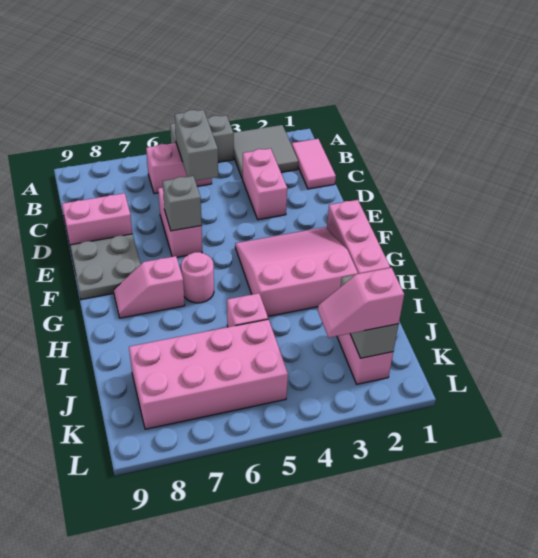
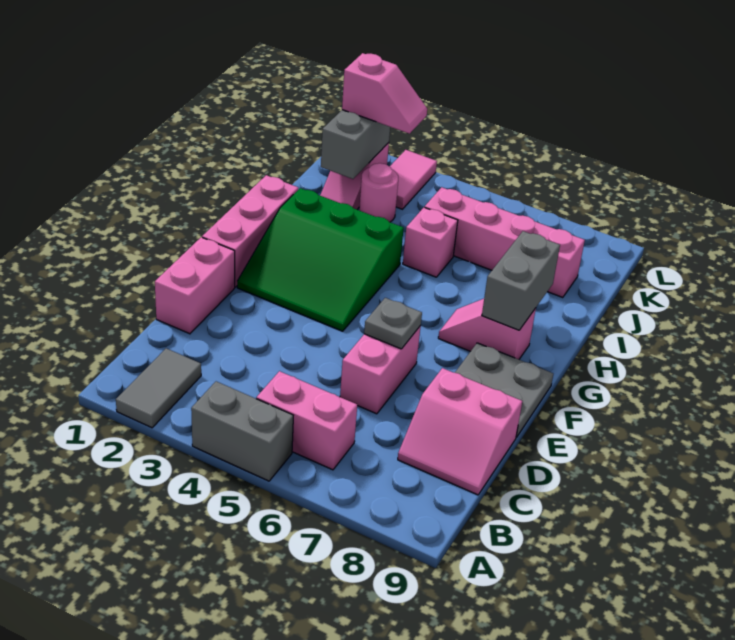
grey 2x2 tile [234,125,298,179] -> grey 1x2 tile [116,348,201,428]
pink 1x2 tile [292,139,336,189] -> pink 1x2 tile moved to [390,150,437,209]
grey 1x2 brick [175,110,218,181] -> grey 1x2 brick moved to [482,231,560,330]
pink 1x2 brick [242,148,287,220] -> pink 1x2 brick moved to [155,237,235,334]
grey 1x1 brick [163,176,202,231] -> grey 1x1 plate [364,298,422,349]
pink 3x3 slope [235,227,358,316] -> green 3x3 slope [237,188,404,331]
pink 1x1 round brick [181,252,214,303] -> pink 1x1 round brick moved to [359,163,398,222]
pink 1x2 slope [114,256,185,318] -> pink 1x2 slope turned to [438,299,536,359]
pink 2x4 brick [129,319,288,429] -> pink 1x4 brick [425,187,585,298]

